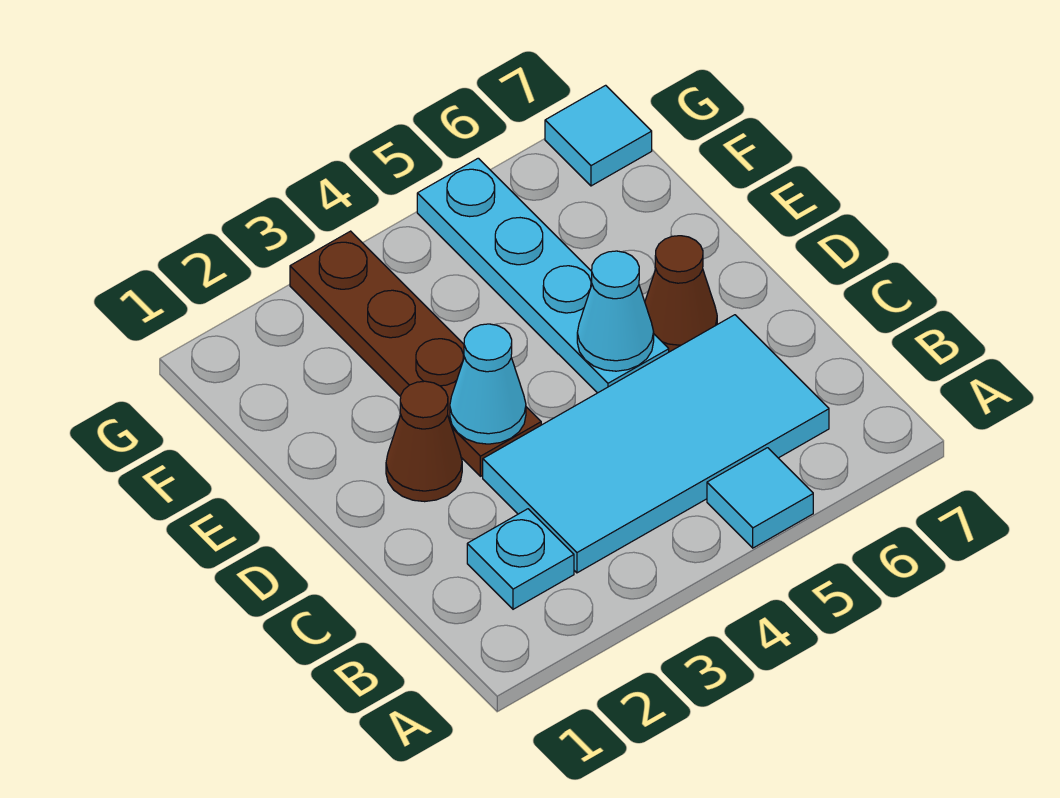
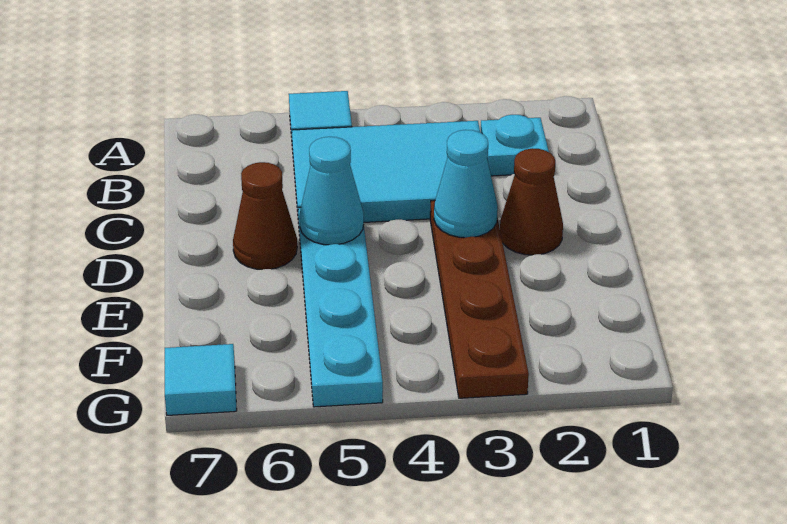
cyan 2x4 tile [483,315,829,573] -> cyan 2x3 tile [292,121,480,223]

